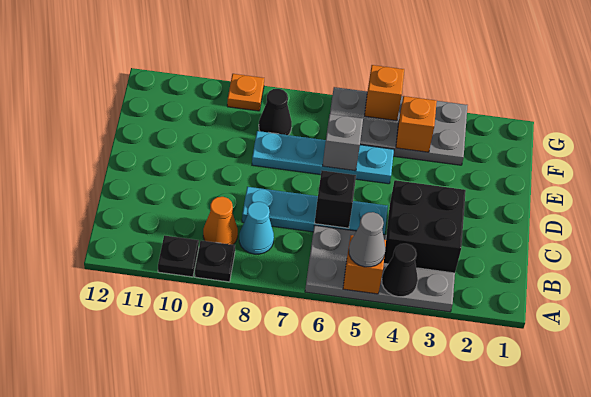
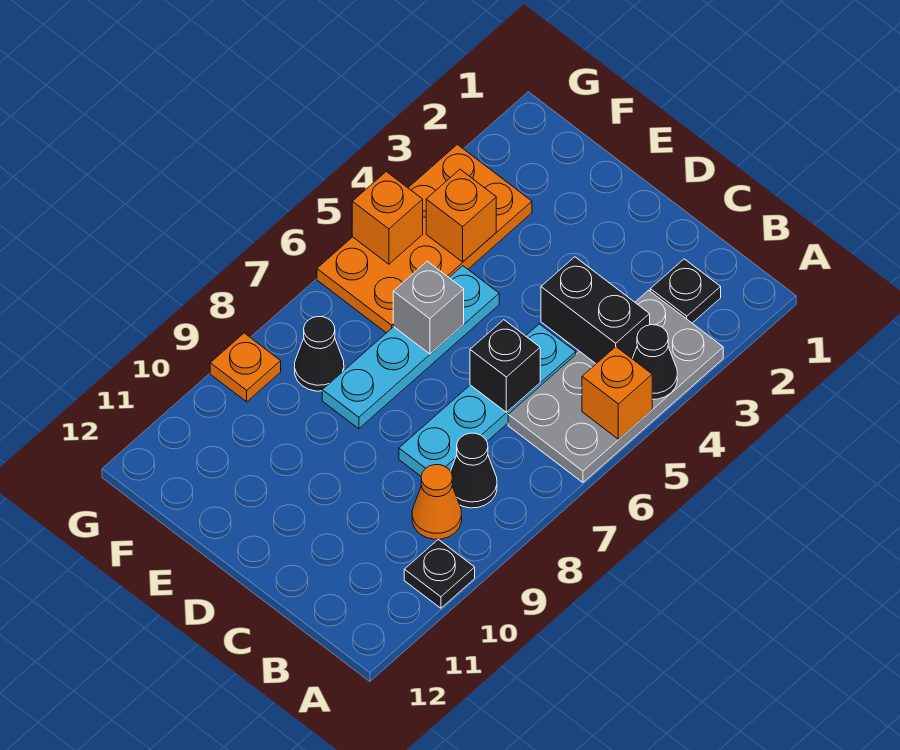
grey 1x1 cone [349,212,385,267] -> none
black 1x1 plate [195,241,235,282] -> black 1x1 plate moved to [650,259,721,323]
black 2x2 brick [384,180,466,273] -> black 1x2 brick [541,257,650,364]
cyan 1x1 cone [239,202,274,254] -> black 1x1 cone [450,433,497,508]
grey 2x4 plate [330,87,468,165] -> orange 2x4 plate [317,144,532,333]

